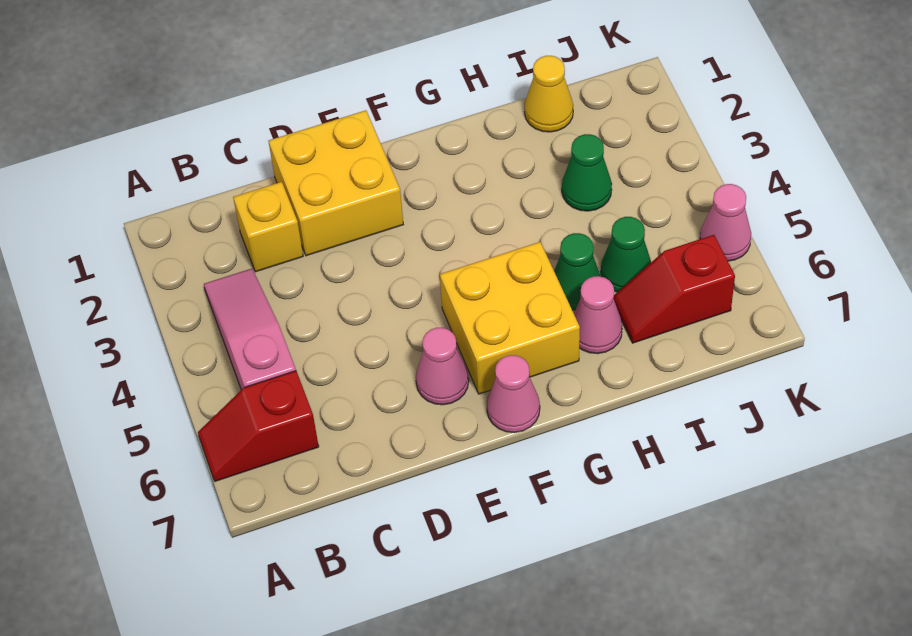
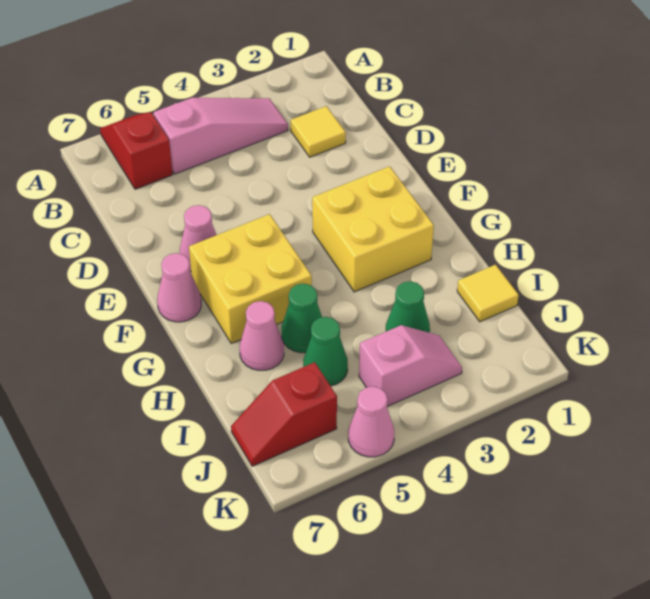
yellow 1x1 brick [233,182,303,272] -> yellow 1x1 tile [291,106,346,157]
yellow 2x2 brick [269,110,403,256] -> yellow 2x2 brick moved to [312,166,434,292]
yellow 1x1 cone [525,56,573,132] -> yellow 1x1 tile [457,265,519,322]
red 1x2 slope [614,235,735,343] -> red 1x2 slope turned to [231,362,337,466]
none -> pink 1x2 slope [359,325,462,406]

